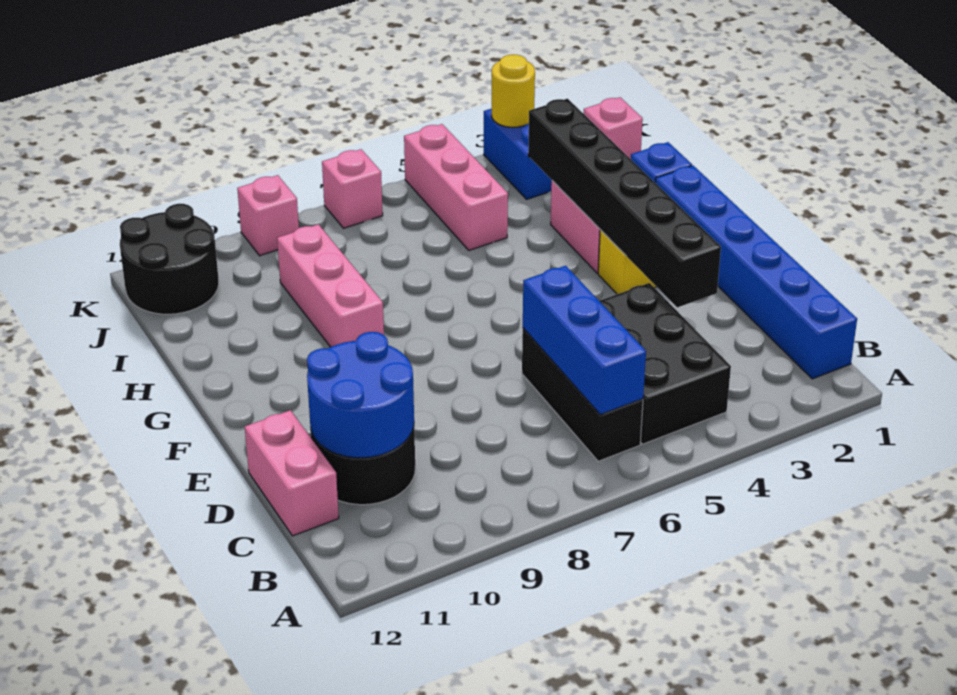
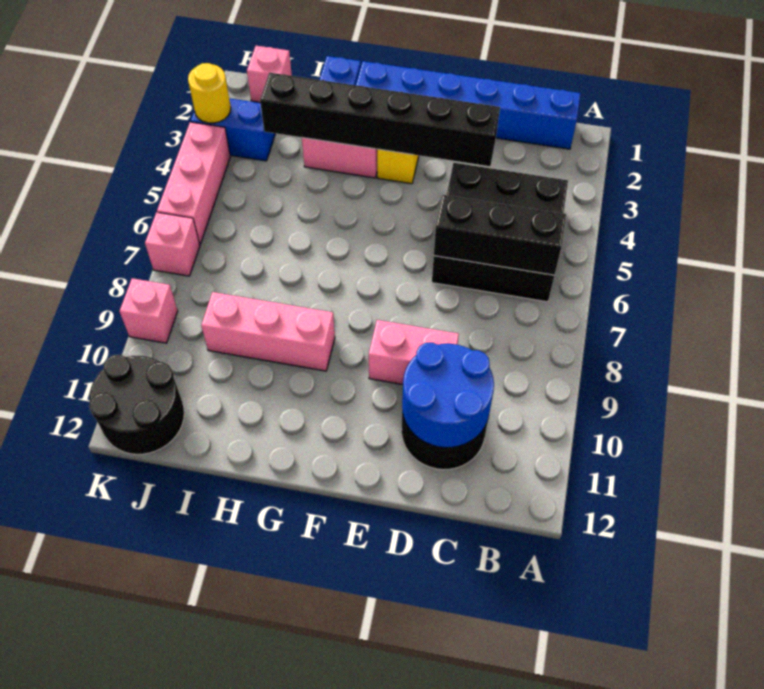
blue 1x3 brick [523,266,646,415] -> black 1x3 brick [434,195,566,275]
pink 1x2 brick [245,410,339,536] -> pink 1x2 brick moved to [369,320,459,385]
pink 1x3 brick [404,124,508,250] -> pink 1x3 brick turned to [157,122,230,244]

